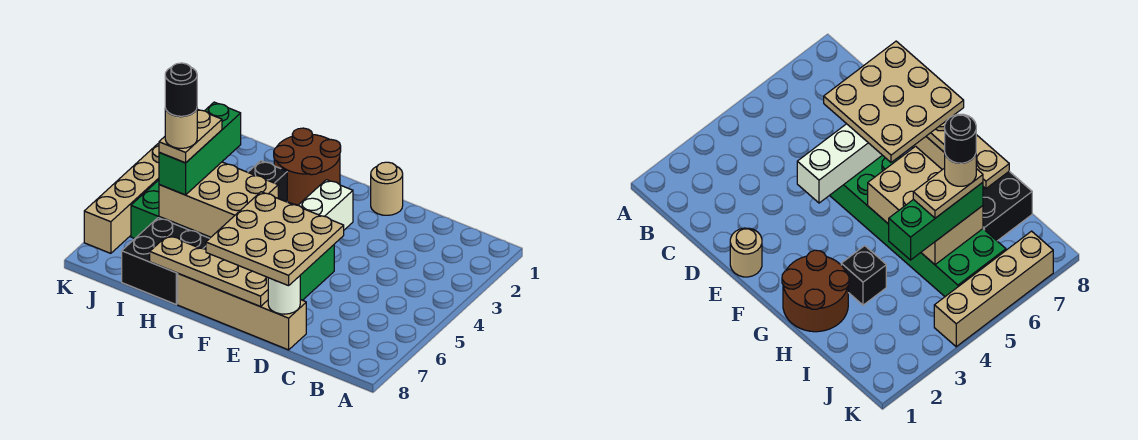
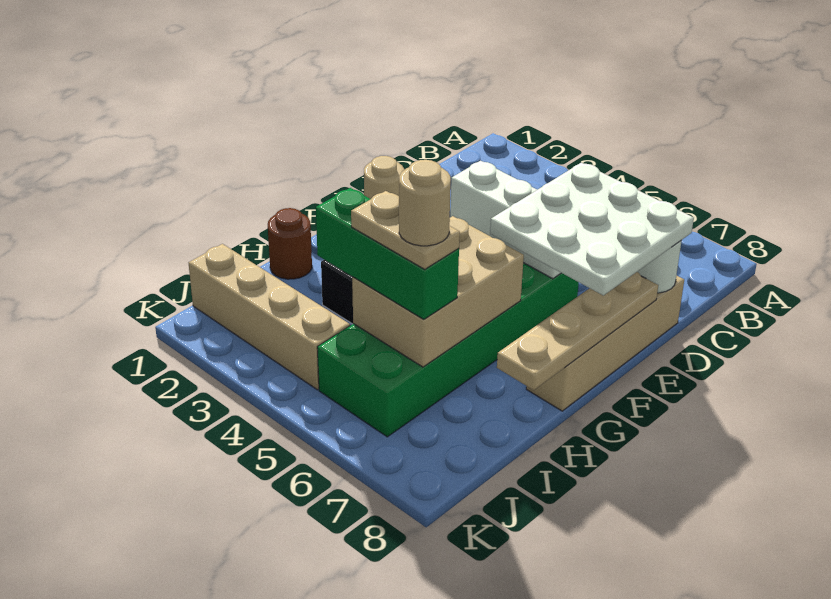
tan 3x3 plate [206,192,344,286] -> white 3x3 plate [490,163,694,295]
brown 2x2 round brick [274,128,341,205] -> brown 1x1 round brick [268,208,312,279]
black 2x2 brick [122,218,210,304] -> none
black 1x1 round brick [165,63,197,116] -> none
tan 1x4 brick [84,144,159,253] -> tan 1x4 brick moved to [189,244,350,390]

